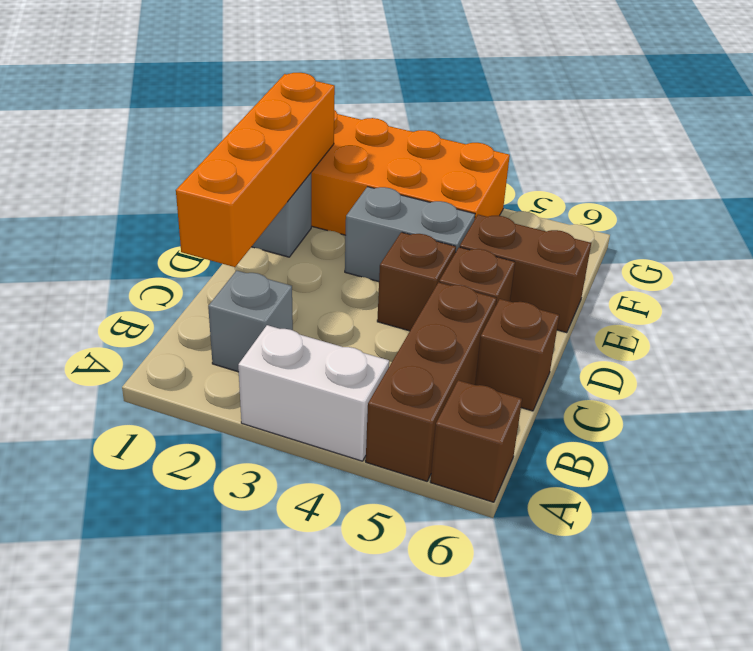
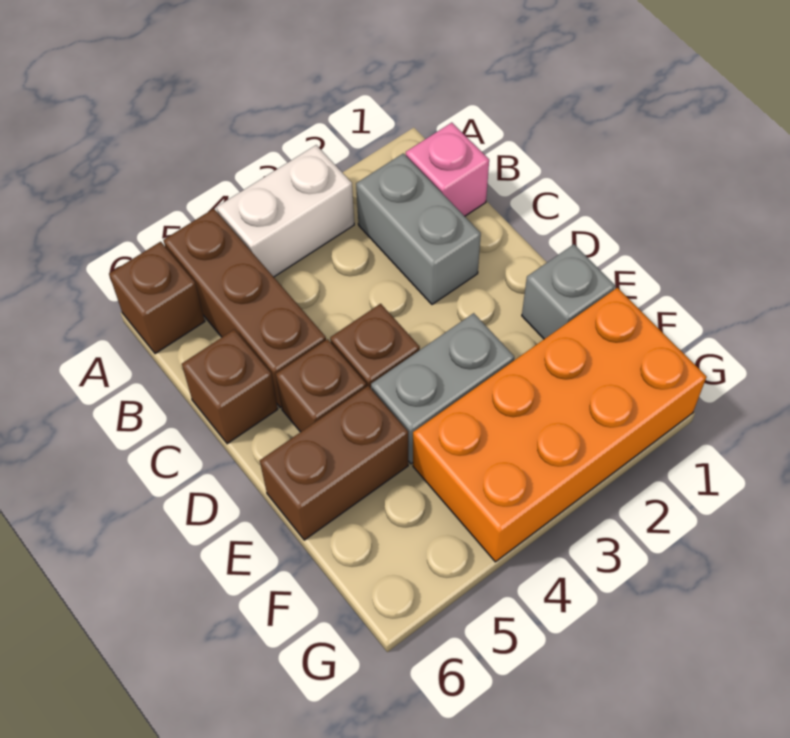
none -> pink 1x1 brick [406,123,489,216]
grey 1x1 brick [208,270,293,372] -> grey 1x2 brick [356,153,481,304]
orange 1x4 brick [176,73,335,267] -> none

